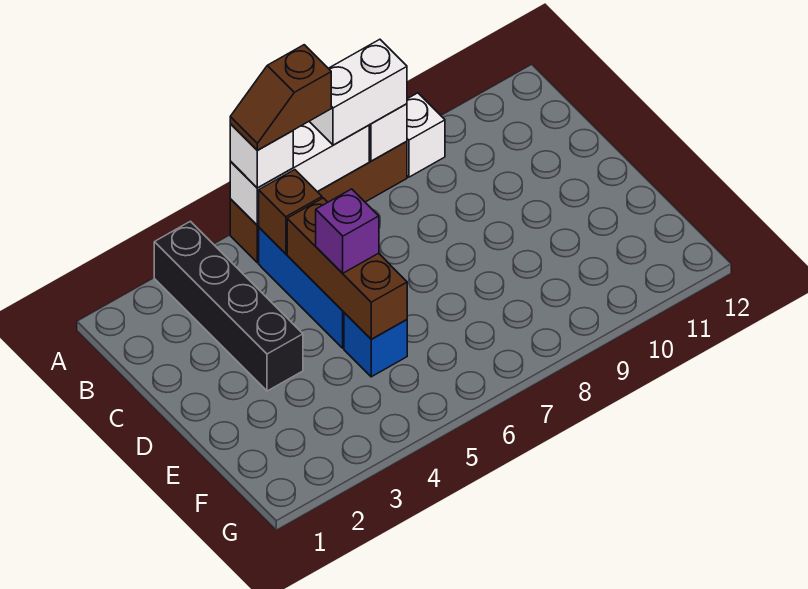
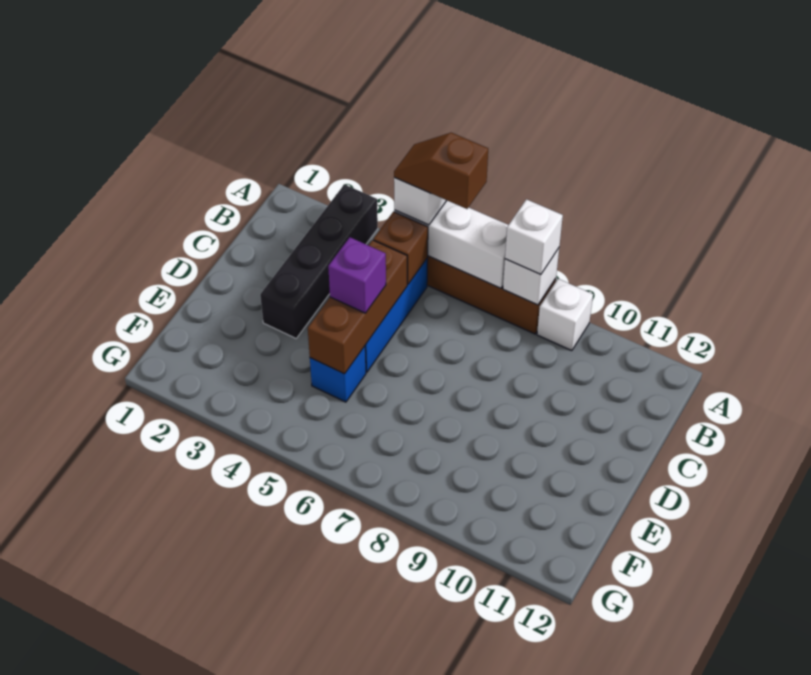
white 1x2 brick [309,39,407,145] -> white 1x1 brick [505,199,563,275]

